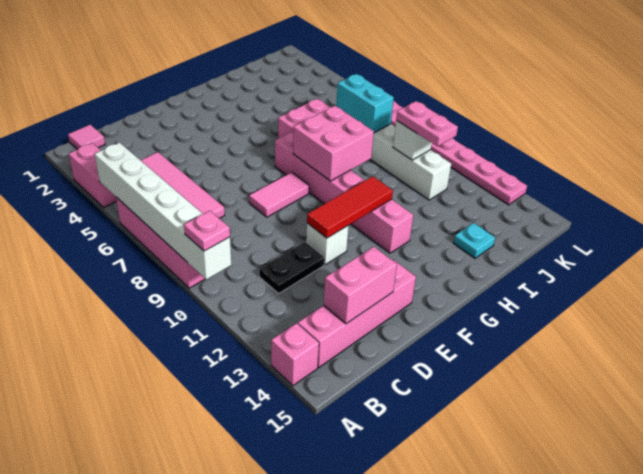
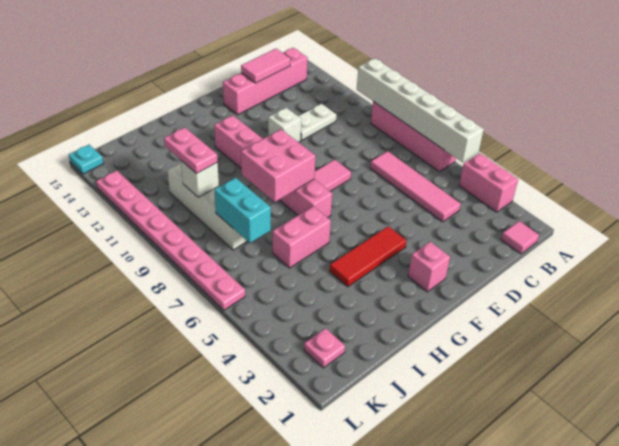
pink 1x1 plate [184,211,230,251] -> pink 1x1 plate moved to [304,328,345,368]
pink 1x1 brick [271,323,319,386] -> pink 1x1 brick moved to [408,242,450,292]
black 1x2 plate [259,242,325,293] -> white 1x2 plate [298,104,336,140]
pink 1x2 brick [324,247,397,324] -> pink 1x2 tile [241,49,290,83]
red 1x3 tile [307,176,393,238] -> red 1x3 tile moved to [330,226,406,287]
cyan 1x1 plate [454,223,495,258] -> cyan 1x1 plate moved to [69,145,103,174]

